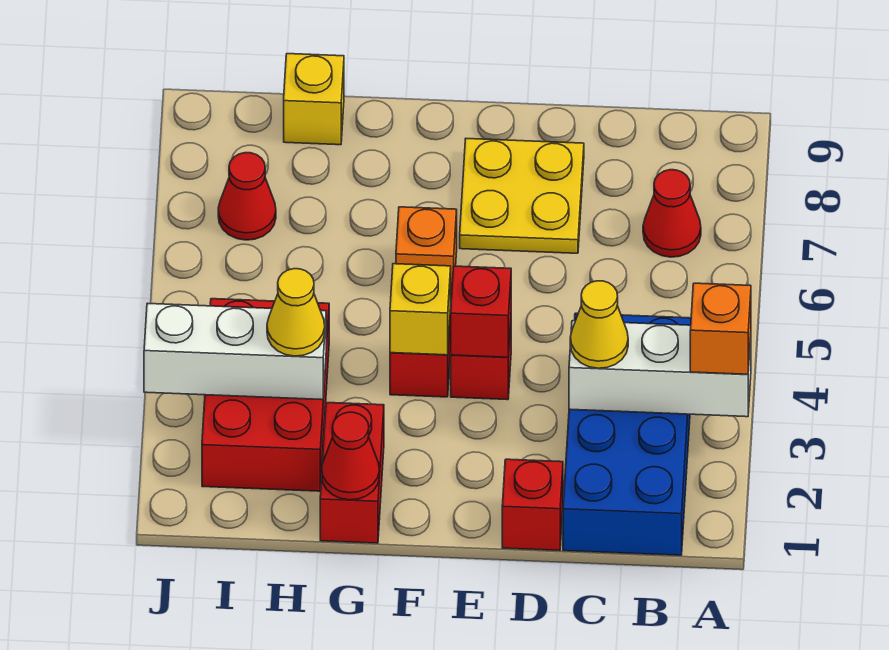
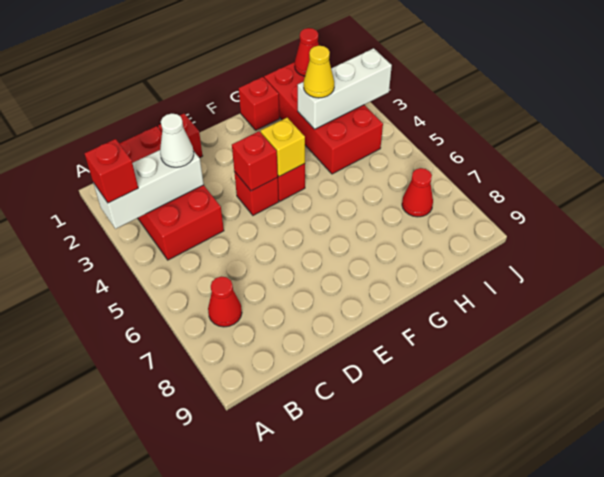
orange 1x1 brick [690,283,751,374] -> red 1x1 brick [84,139,138,203]
blue 2x4 brick [563,313,691,555] -> red 2x4 brick [119,126,224,260]
yellow 1x1 cone [570,281,628,368] -> white 1x1 cone [160,113,194,167]
yellow 2x2 plate [460,139,584,253] -> none
orange 1x1 brick [396,207,457,298] -> none
red 1x2 brick [320,402,384,543] -> red 1x1 brick [239,77,279,130]
red 1x1 cone [322,412,379,500] -> red 1x1 cone moved to [295,28,319,76]
red 2x3 brick [202,299,329,491] -> red 2x4 brick [264,62,383,174]
yellow 1x1 brick [284,54,344,145] -> none

